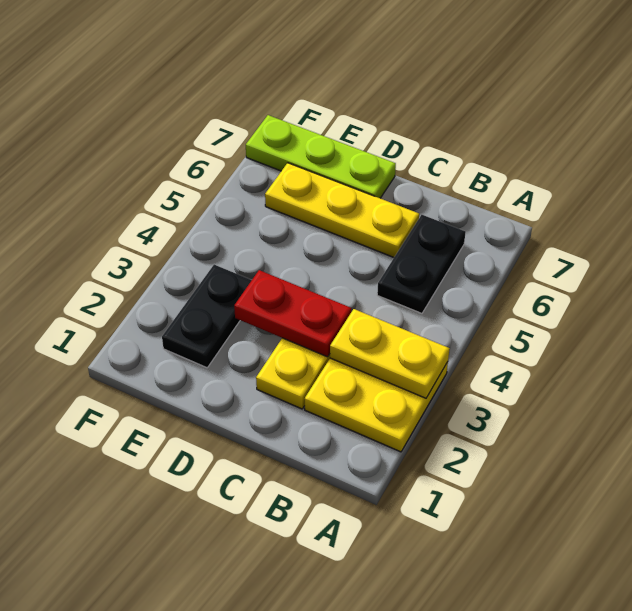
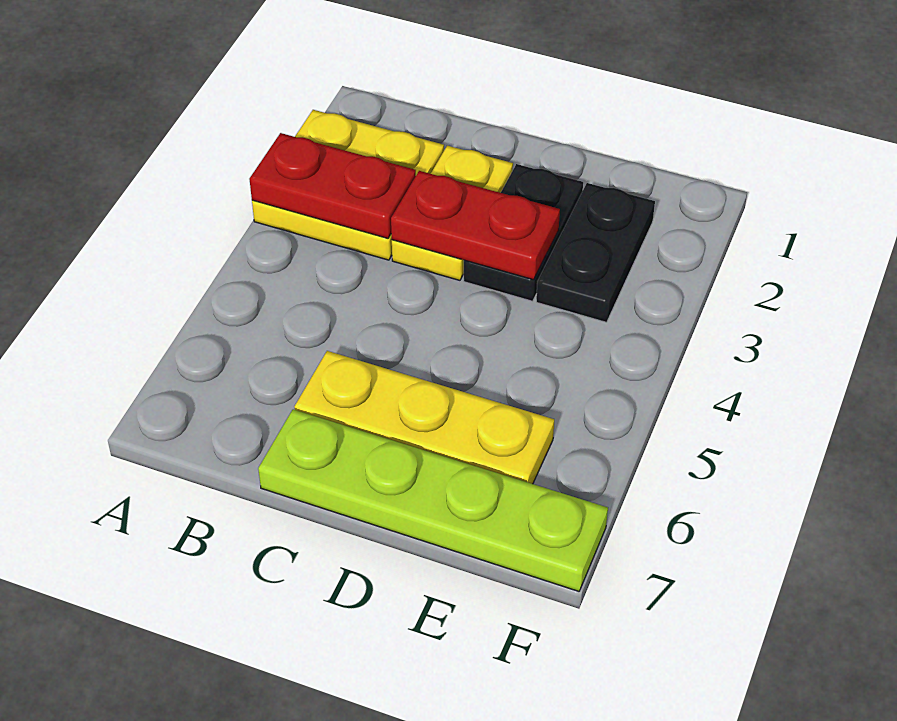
yellow 1x2 plate [330,309,450,398] -> red 1x2 plate [249,133,416,238]
black 1x2 plate [377,215,466,313] -> black 1x2 plate moved to [464,164,583,301]
lime 1x3 plate [246,115,396,198] -> lime 1x4 plate [258,409,608,591]

